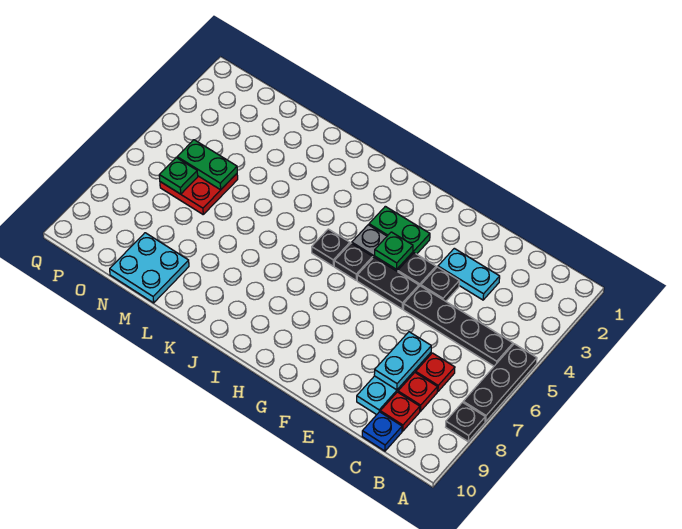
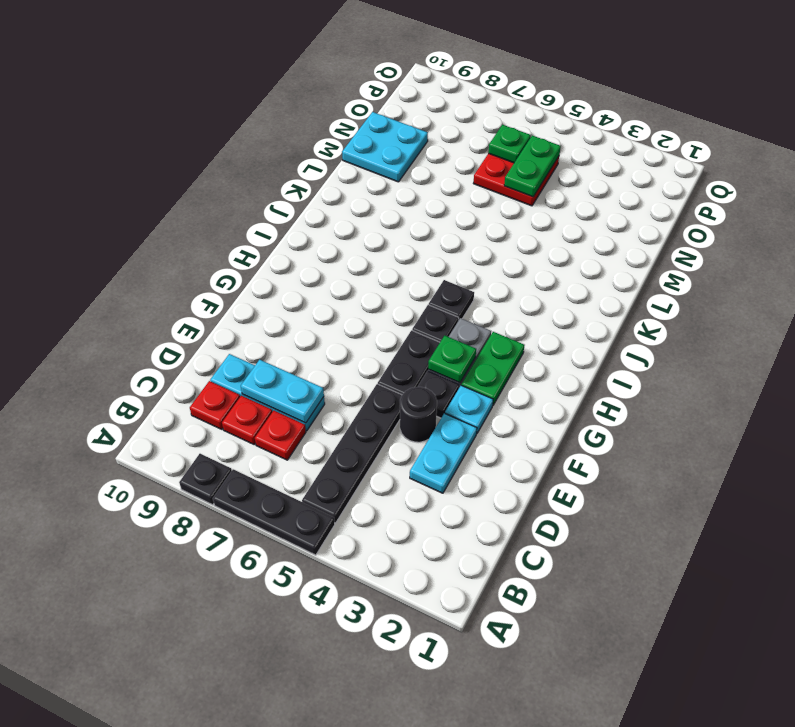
blue 1x1 plate [362,412,402,451] -> none
black 1x1 plate [421,267,459,301] -> black 1x1 round brick [400,387,437,442]
none -> cyan 1x1 plate [445,385,493,434]

